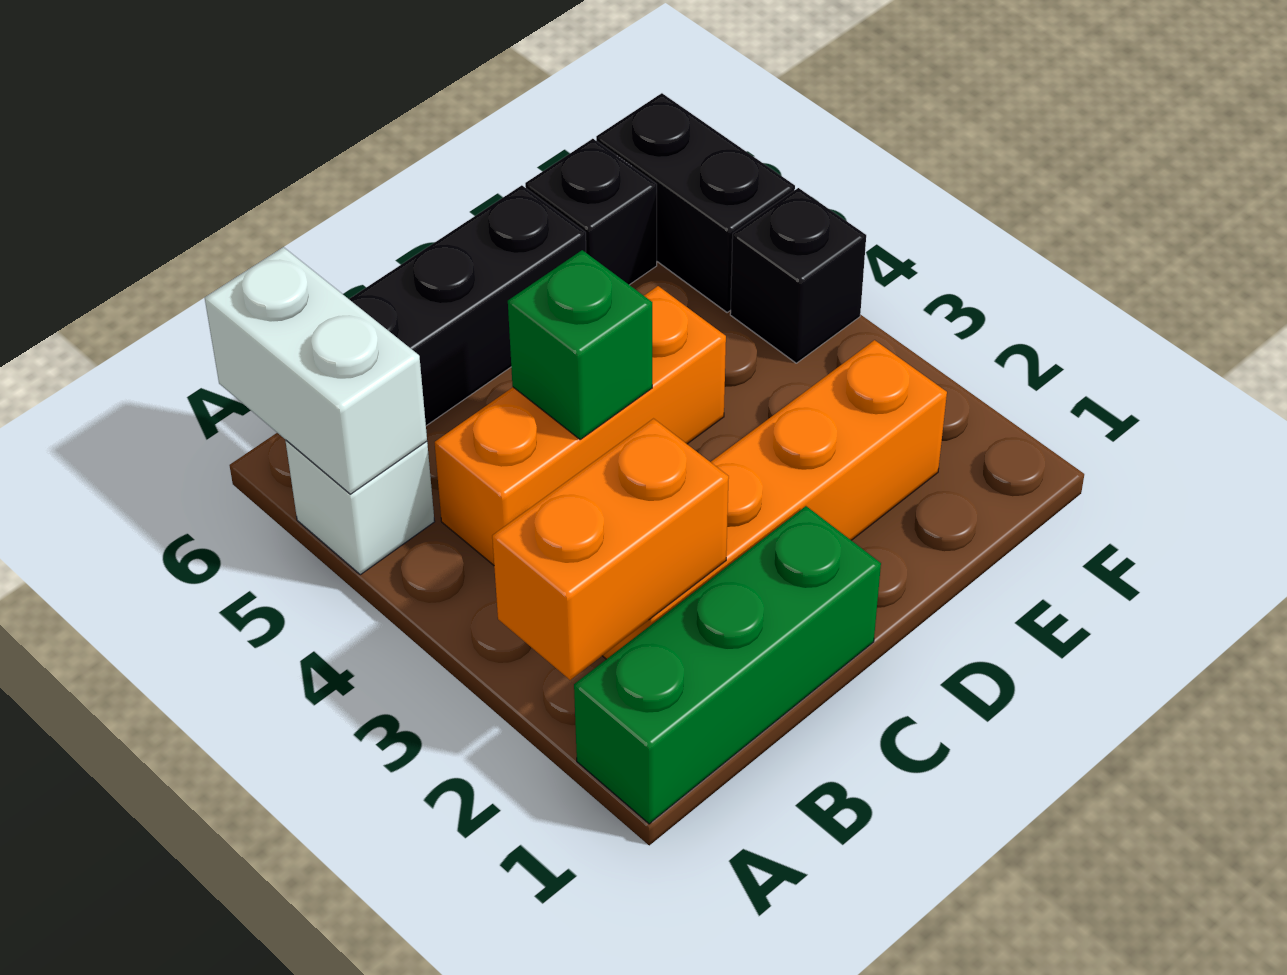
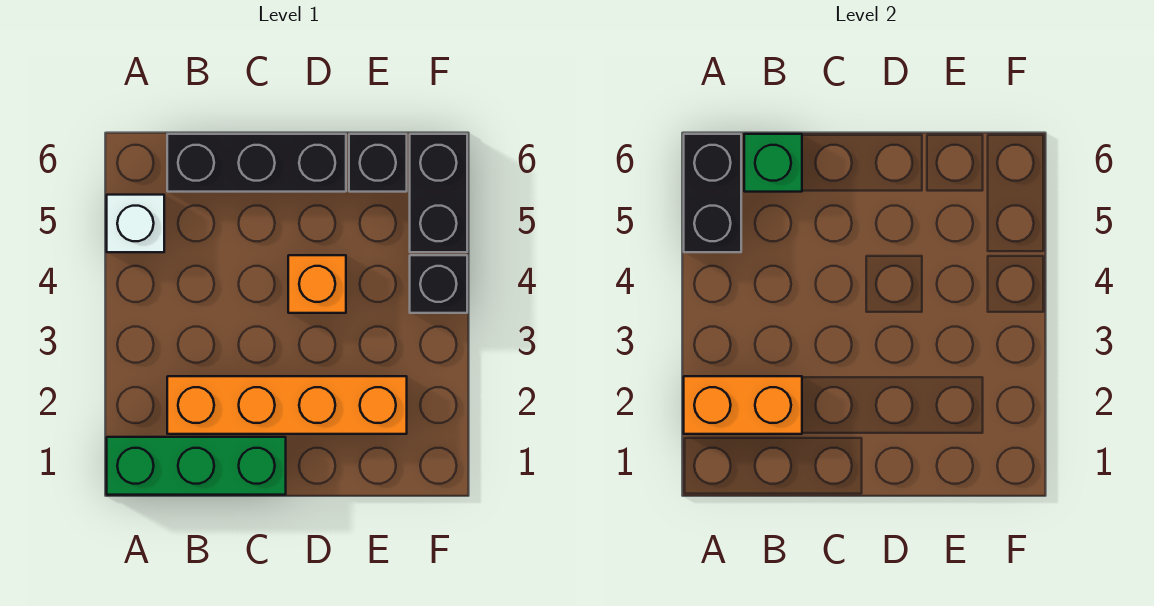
white 1x2 brick [205,247,427,494] -> black 1x2 brick [684,134,741,252]
orange 1x3 brick [435,286,726,565] -> orange 1x1 brick [288,255,346,313]
green 1x1 brick [508,250,652,439] -> green 1x1 brick moved to [744,134,802,192]

